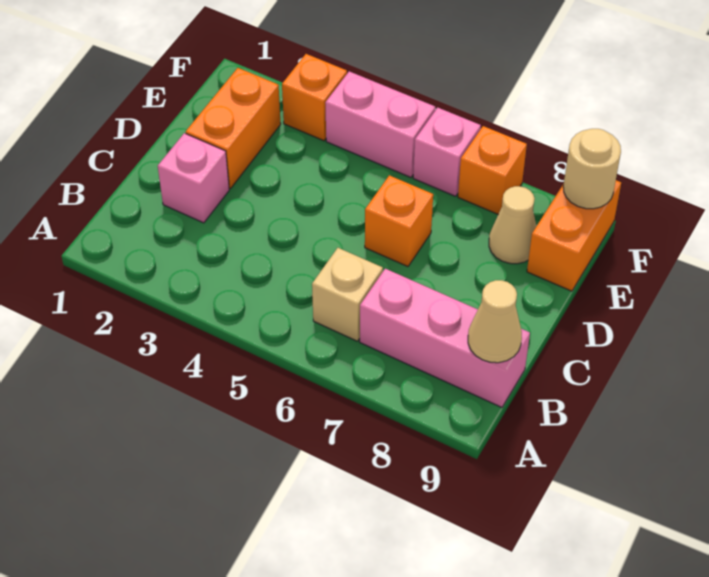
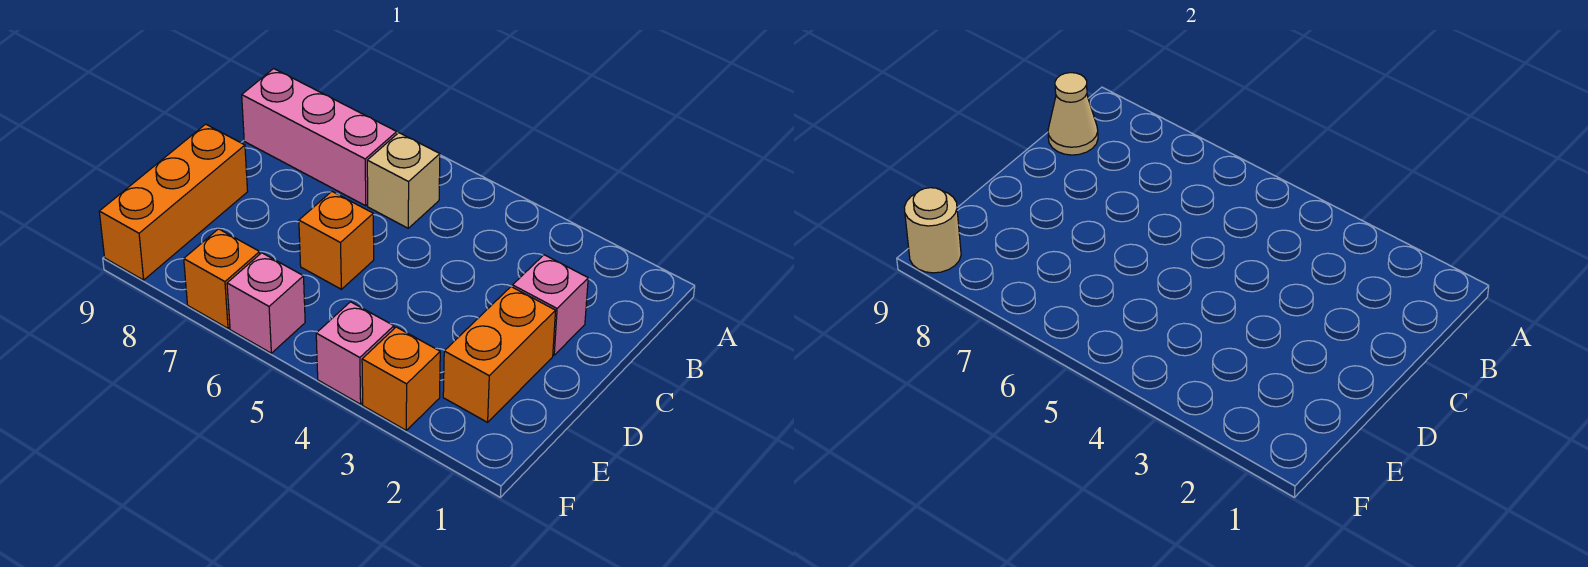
tan 1x1 cone [489,186,536,264] -> none
orange 1x2 brick [527,180,621,291] -> orange 1x3 brick [99,124,248,280]
pink 1x2 brick [325,71,435,177] -> pink 1x1 brick [316,302,394,404]

